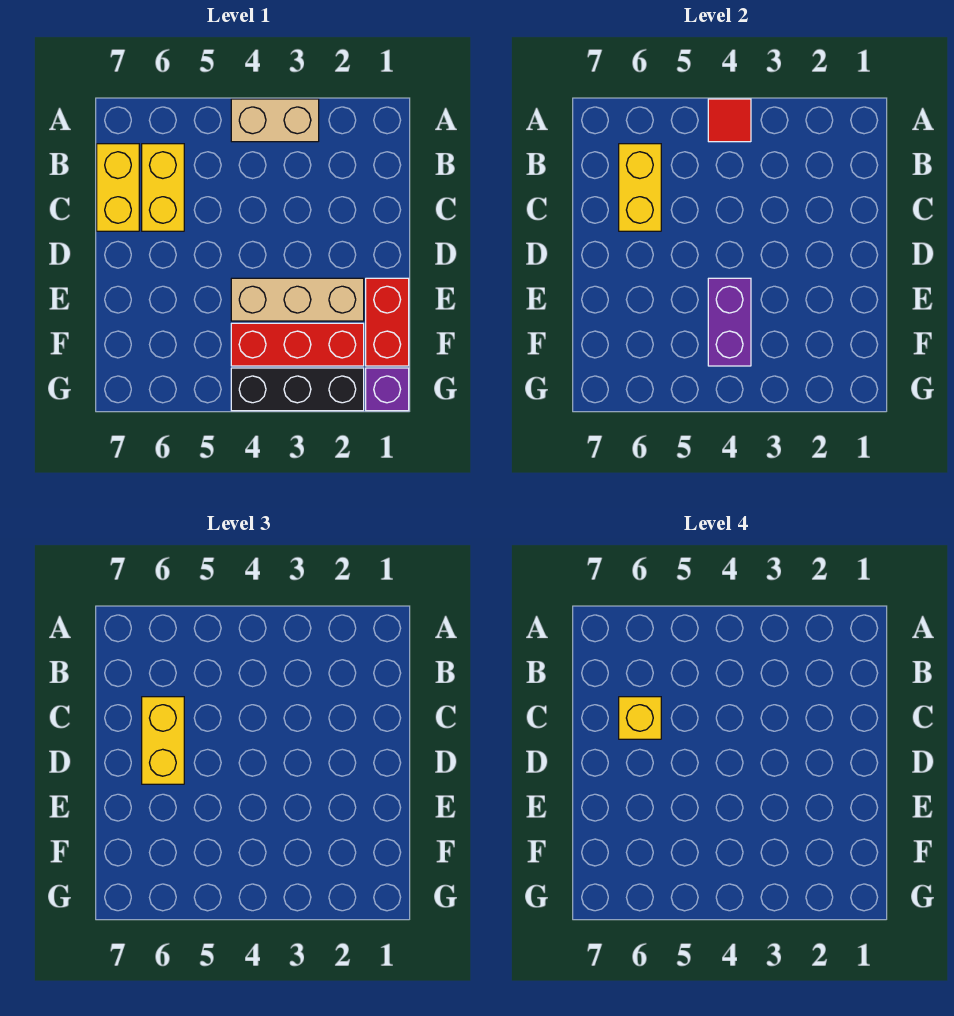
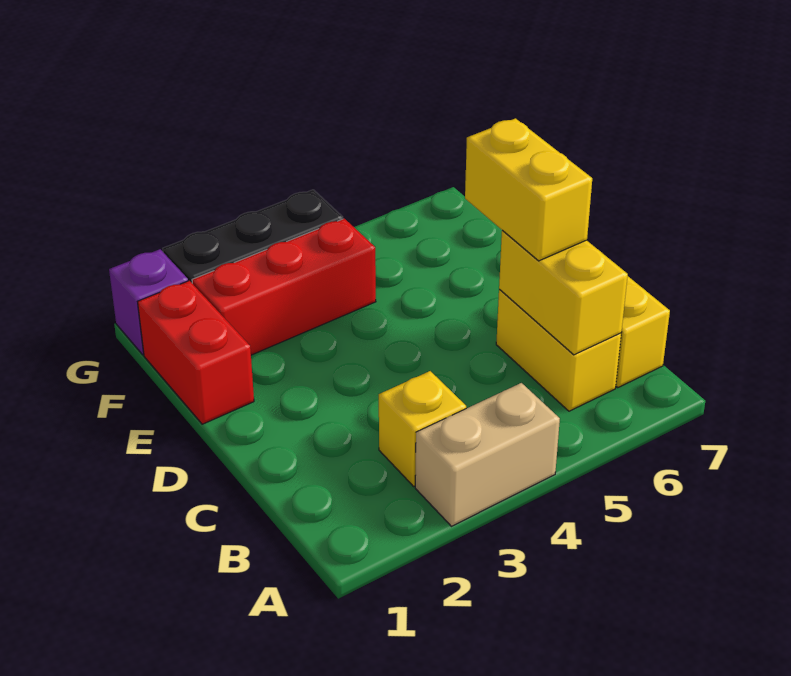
red 1x1 tile [708,99,751,142] -> none
yellow 1x1 brick [619,697,661,739] -> yellow 1x1 brick moved to [379,371,466,486]
tan 1x3 brick [231,278,364,321] -> none
purple 1x2 brick [708,278,751,366] -> none

